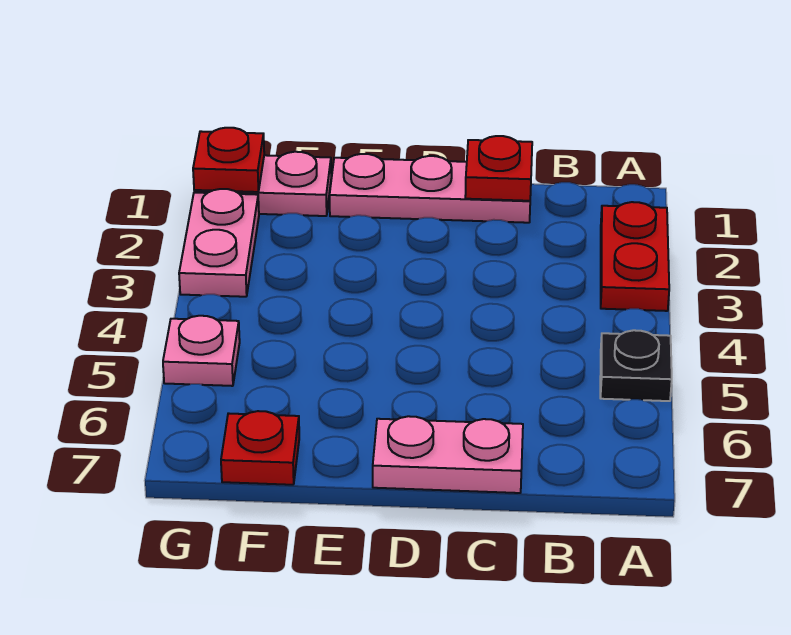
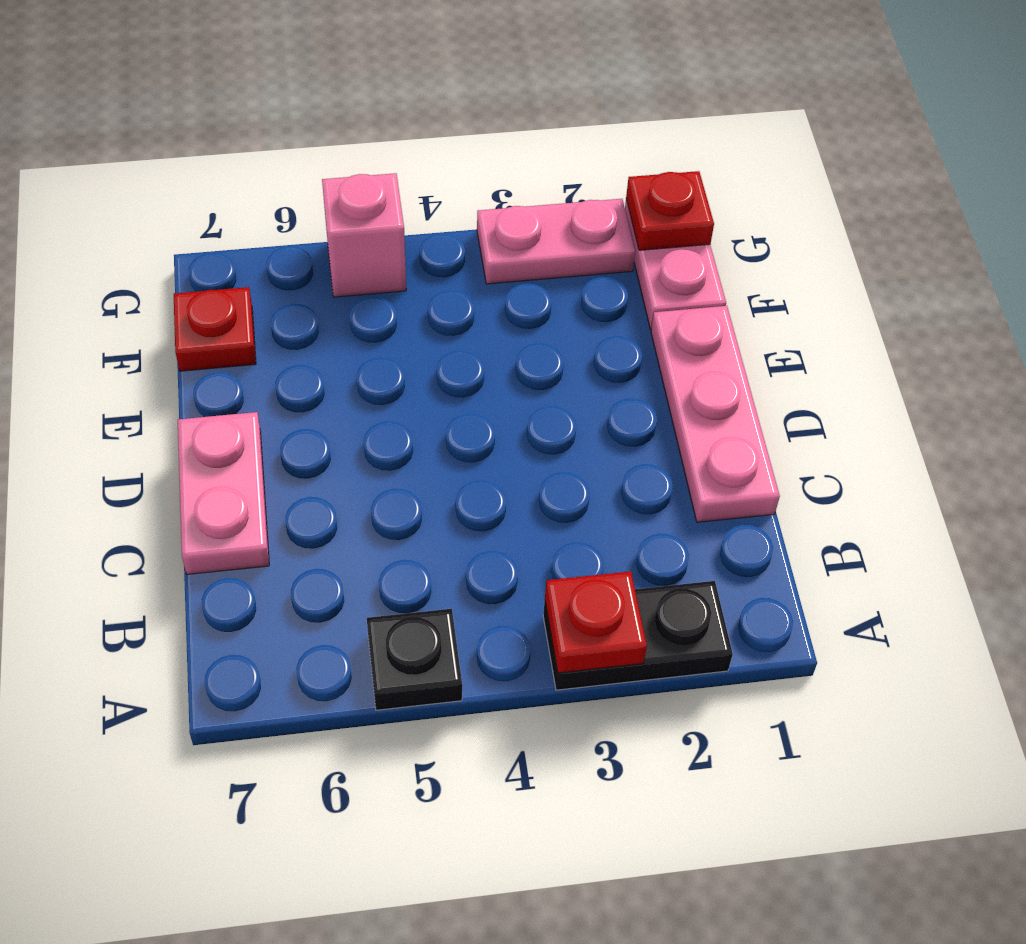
red 1x2 plate [601,202,669,311] -> black 1x2 plate [543,581,733,690]
red 1x1 plate [465,136,532,201] -> red 1x1 plate moved to [545,571,647,673]
pink 1x1 plate [163,316,240,386] -> pink 1x1 brick [322,173,406,297]

